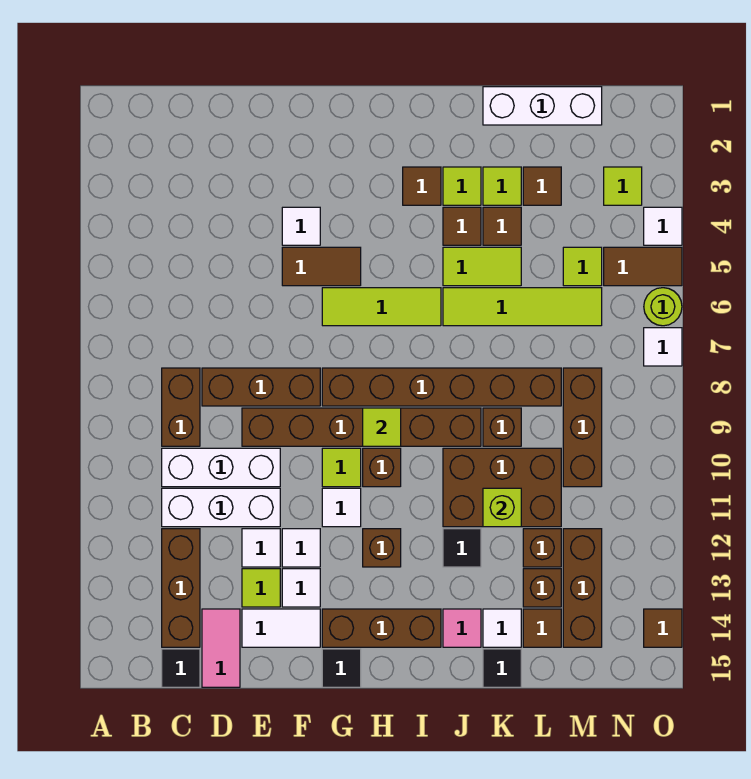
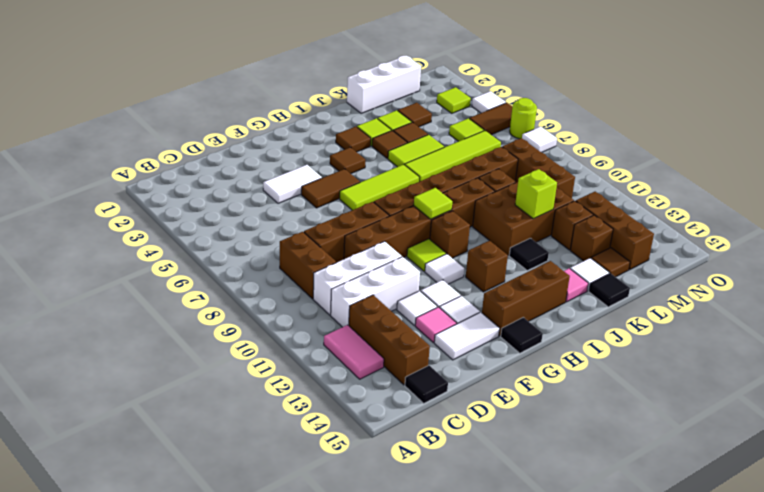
pink 1x2 tile [202,609,240,687] -> pink 1x2 tile moved to [324,325,384,379]
lime 1x1 tile [242,569,280,607] -> pink 1x1 tile [415,307,457,343]
white 1x1 tile [282,207,320,245] -> white 1x2 tile [263,165,322,203]
brown 1x1 tile [644,609,682,647] -> brown 1x1 tile moved to [330,147,365,174]

